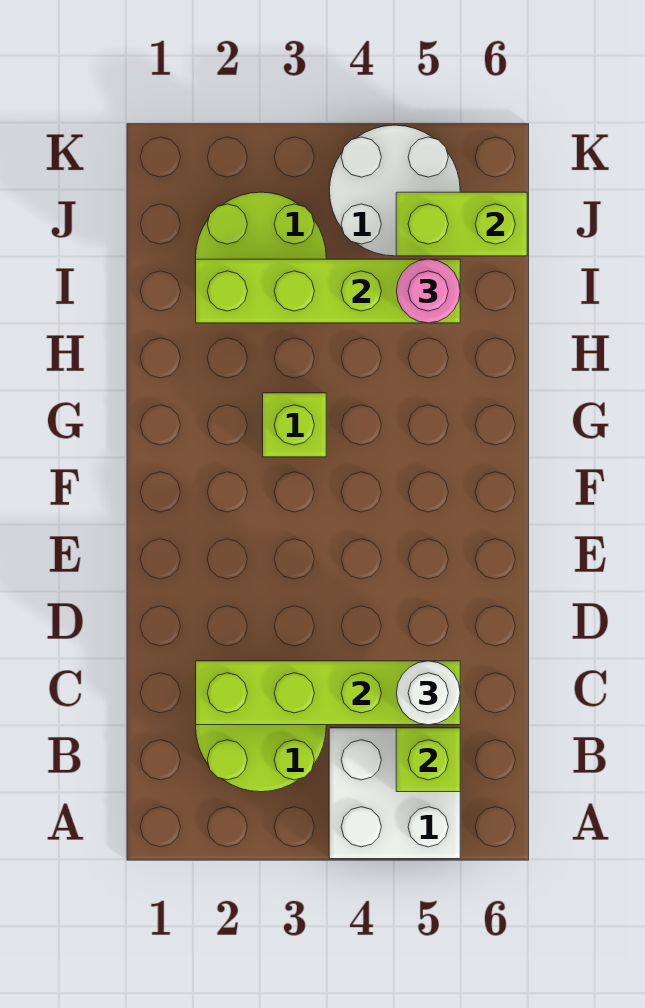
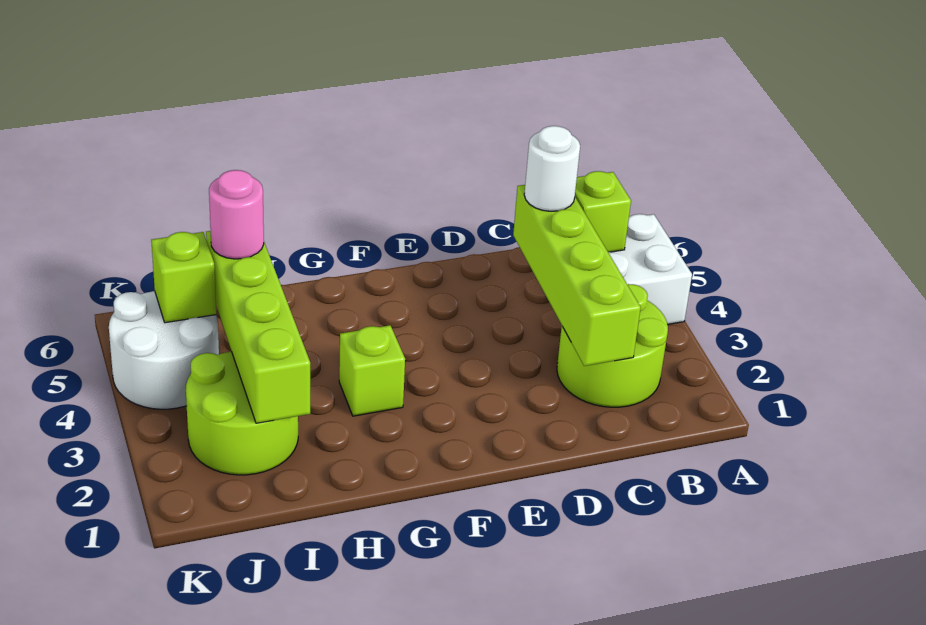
lime 1x2 brick [396,192,527,256] -> lime 1x1 brick [151,232,216,323]

